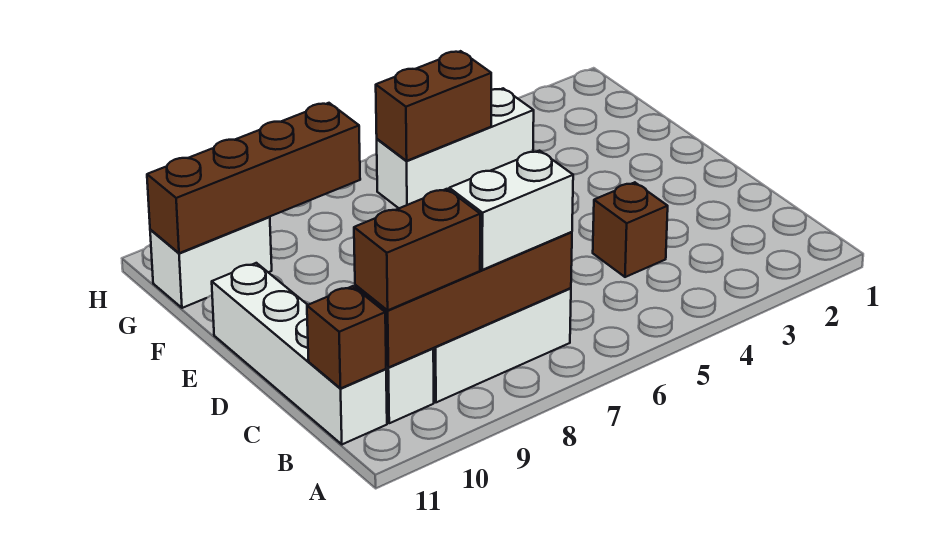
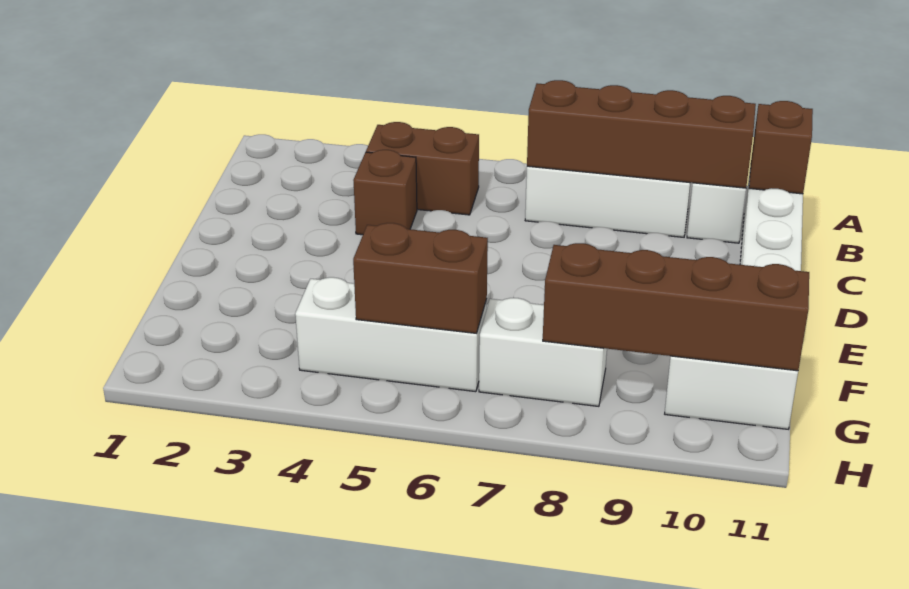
white 1x2 brick [449,151,573,270] -> white 1x2 brick moved to [479,298,607,406]
brown 1x2 brick [354,189,480,311] -> brown 1x2 brick moved to [366,122,479,215]

